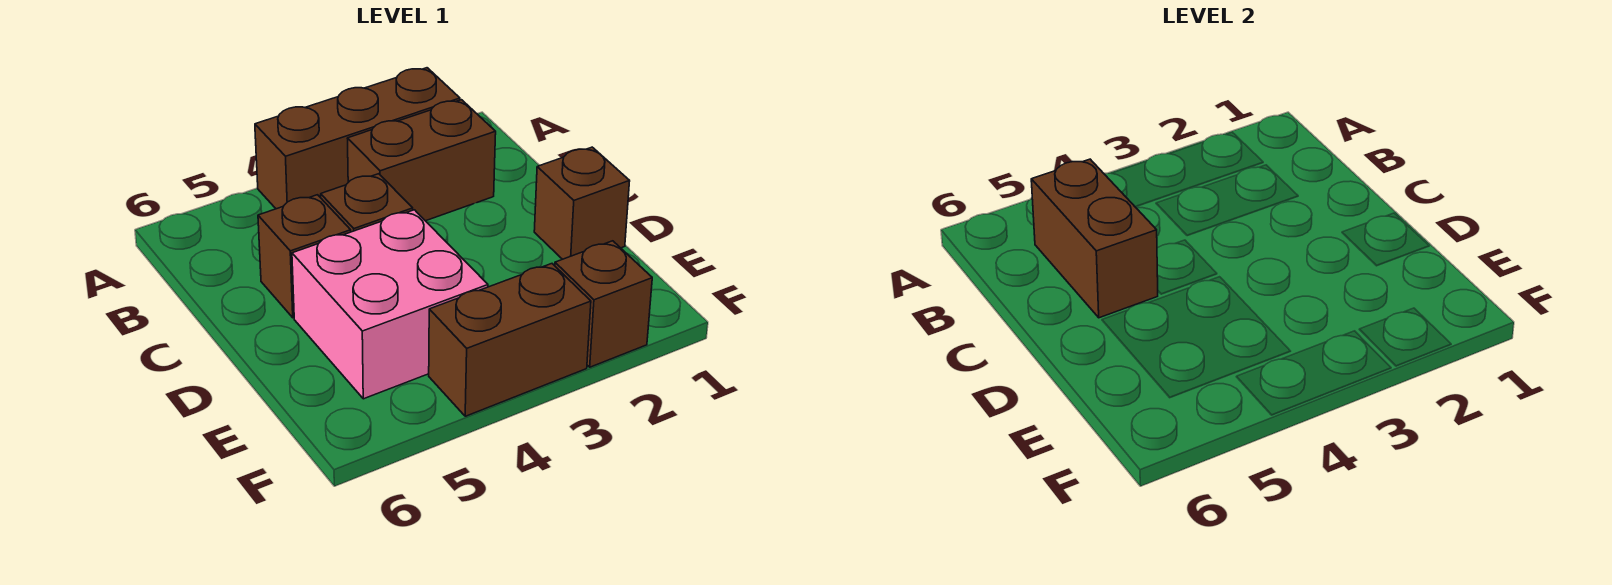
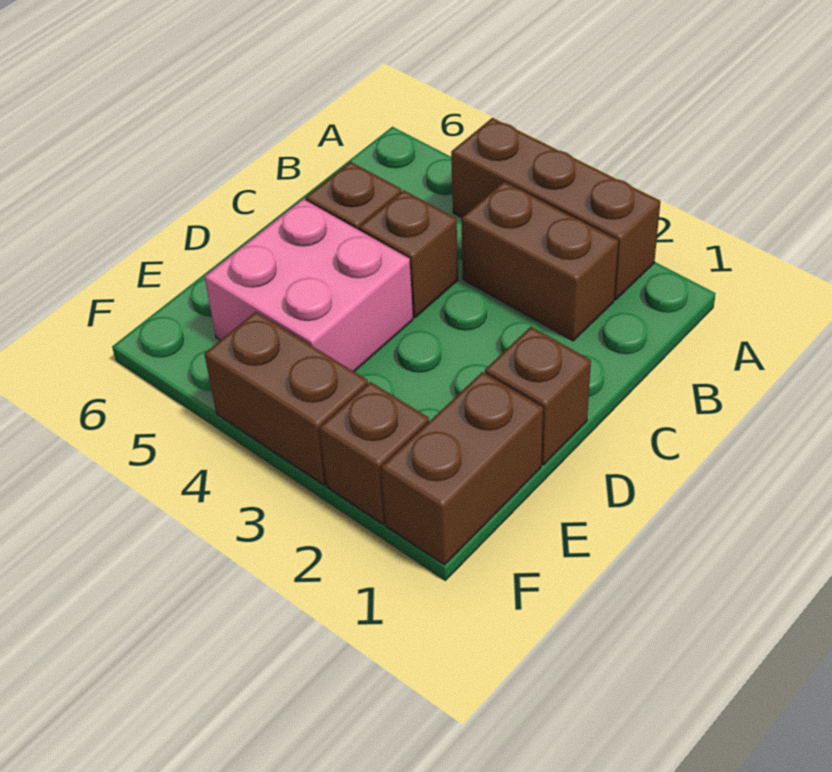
brown 1x2 brick [1031,159,1158,318] -> brown 1x2 brick moved to [381,372,543,565]

